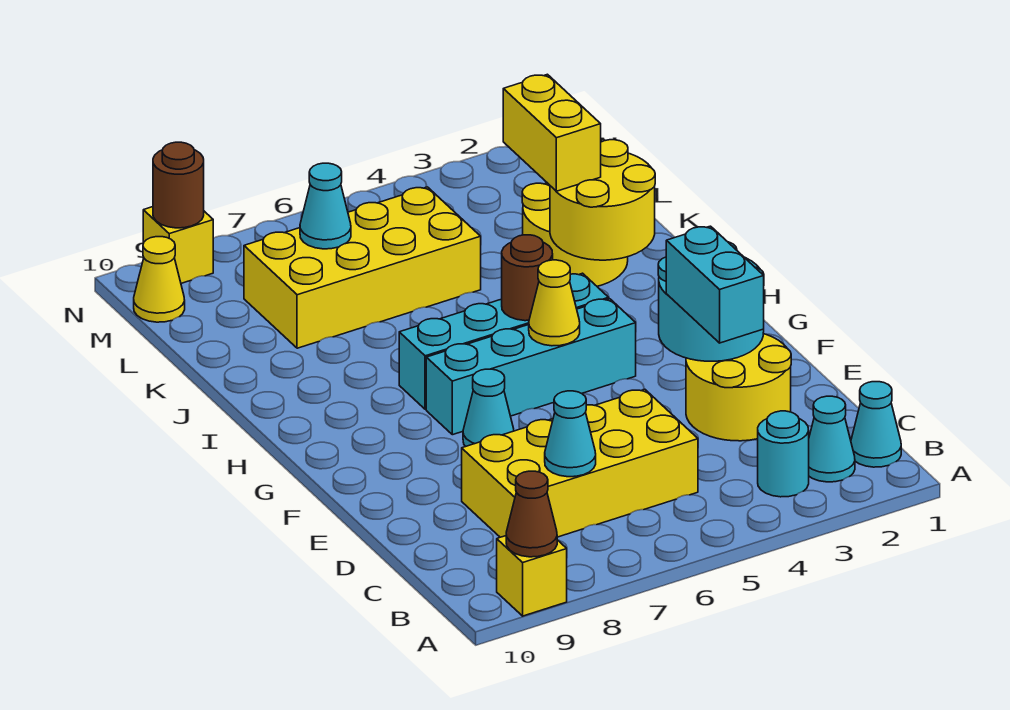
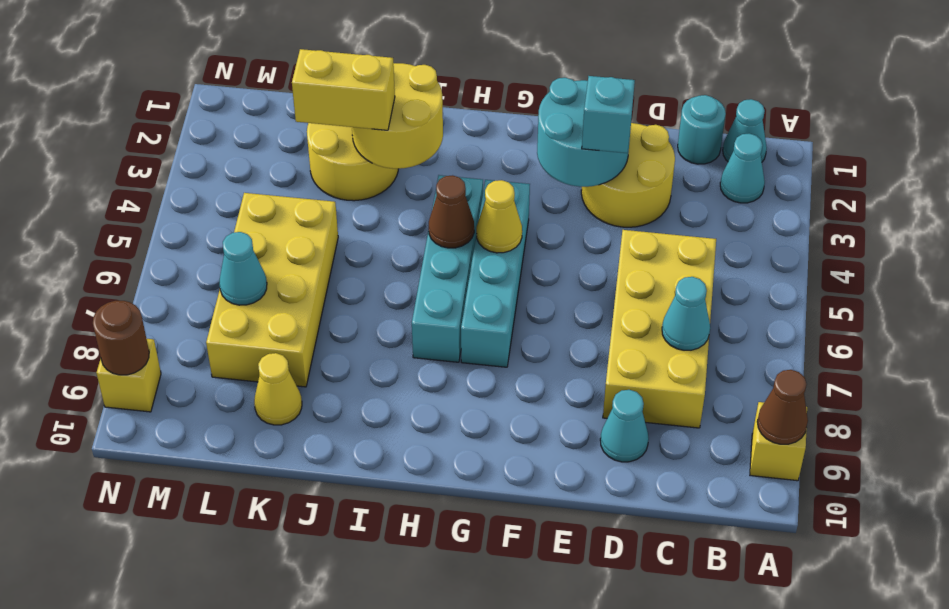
cyan 1x1 round brick [758,411,809,497] -> cyan 1x1 round brick moved to [678,95,726,164]
cyan 1x2 brick [666,226,764,343] -> cyan 1x1 brick [582,76,635,153]
cyan 1x1 cone [463,369,514,447] -> cyan 1x1 cone moved to [600,390,649,462]
brown 1x1 round brick [502,235,553,321] -> brown 1x1 cone [429,175,474,248]
yellow 1x1 cone [134,237,185,322] -> yellow 1x1 cone moved to [254,353,302,425]

